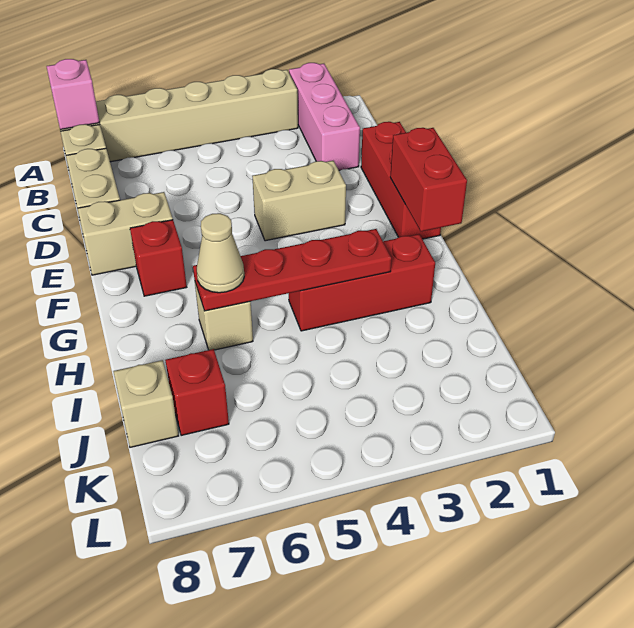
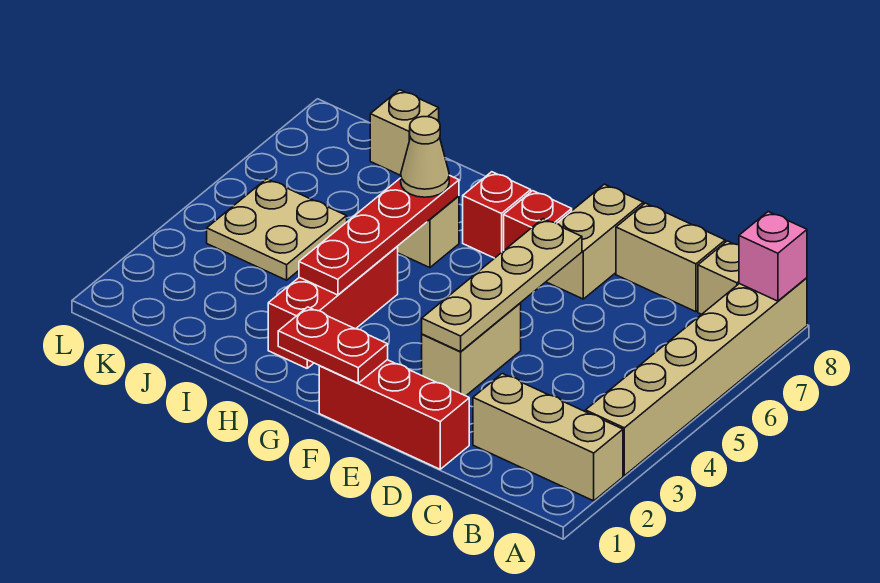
pink 1x3 brick [289,63,360,171] -> tan 1x3 brick [473,374,623,501]
none -> tan 1x4 plate [422,219,582,352]
red 1x2 brick [390,128,467,232] -> red 1x2 plate [278,307,388,383]
none -> tan 2x2 plate [207,179,347,280]
red 1x1 brick [165,349,229,436] -> red 1x1 brick moved to [463,172,531,258]

